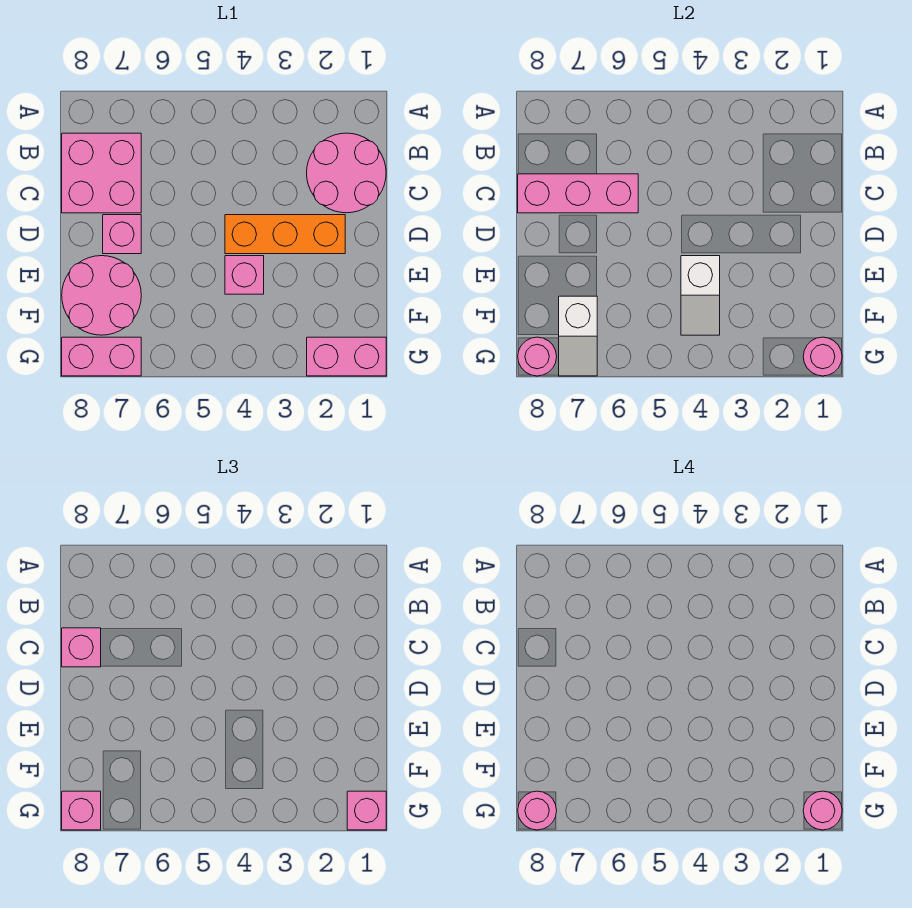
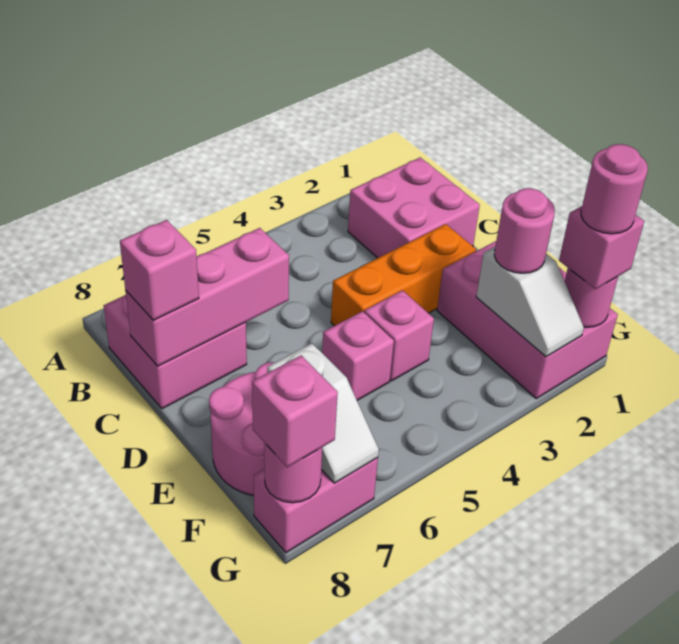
pink 2x2 round brick [307,133,386,213] -> pink 2x2 brick [348,158,480,258]
pink 1x1 brick [103,215,141,254] -> pink 1x1 brick moved to [322,311,394,400]
white 1x2 slope [681,256,720,335] -> white 1x2 slope moved to [476,247,584,357]
pink 1x2 brick [307,337,386,376] -> pink 2x3 brick [437,241,618,399]
pink 1x1 round brick [518,791,557,830] -> pink 1x1 round brick moved to [494,188,555,273]

